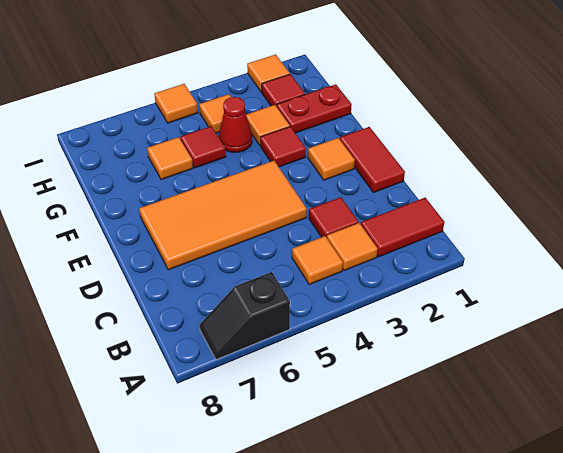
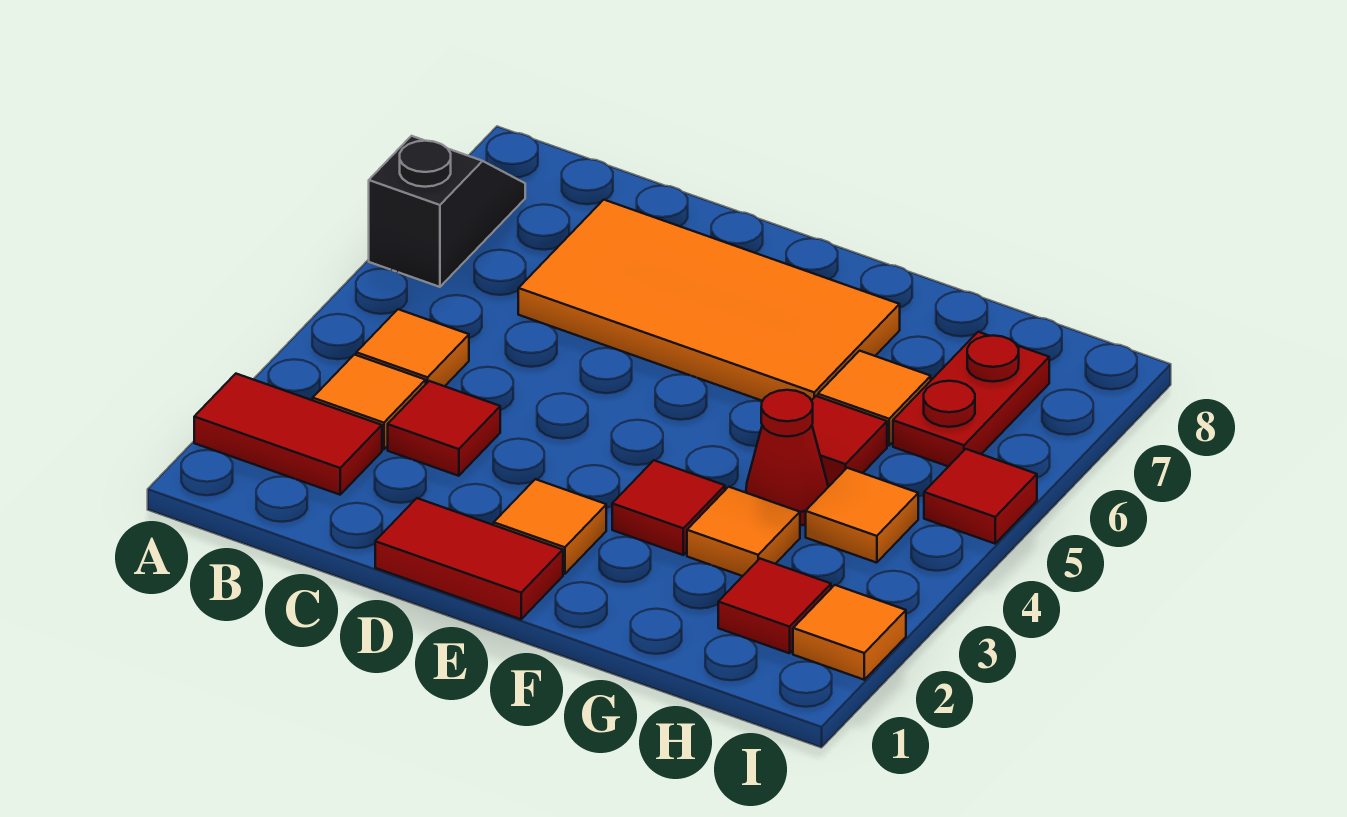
red 1x2 tile [361,198,444,257] -> red 1x2 tile turned to [194,374,382,495]
orange 2x4 tile [139,161,307,270] -> orange 2x4 tile turned to [518,200,900,401]
red 1x2 plate [277,84,352,133] -> red 1x2 plate moved to [893,332,1049,467]
orange 1x1 tile [154,84,198,123] -> red 1x1 tile [924,449,1037,544]

